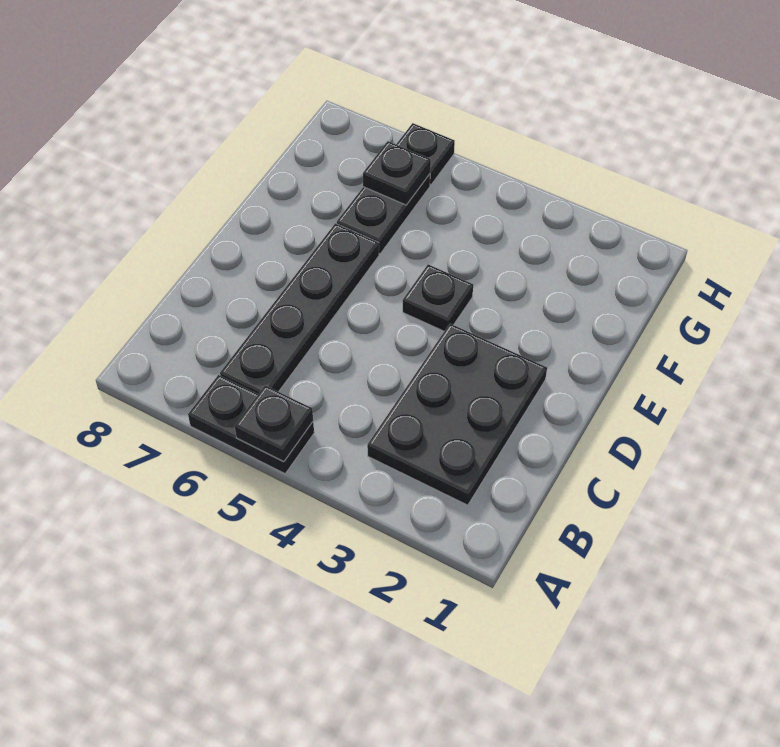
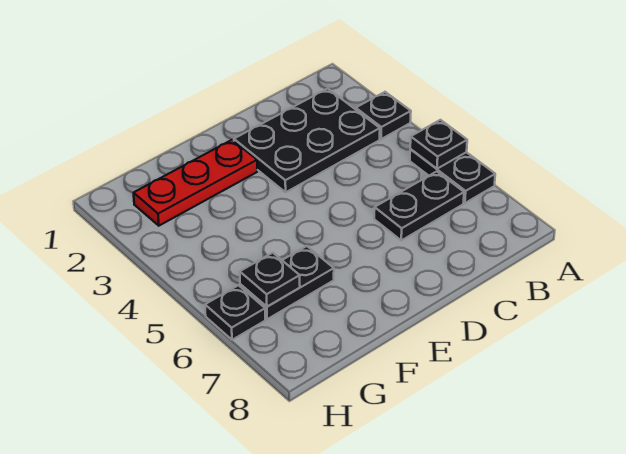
black 1x4 plate [220,223,379,394] -> black 1x2 plate [374,171,464,240]
none -> red 1x3 plate [134,140,257,226]
black 1x1 plate [403,264,473,331] -> black 1x1 plate moved to [356,92,411,139]

